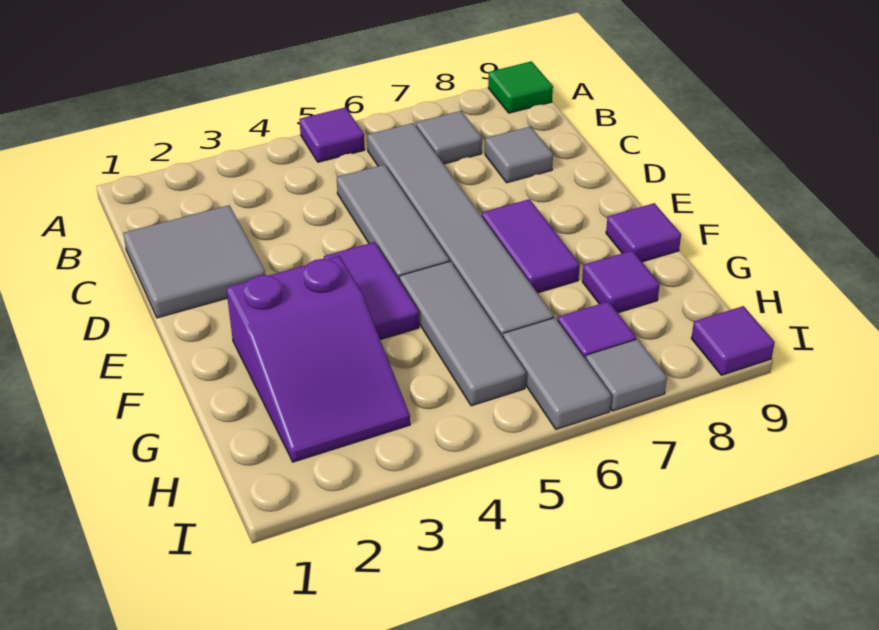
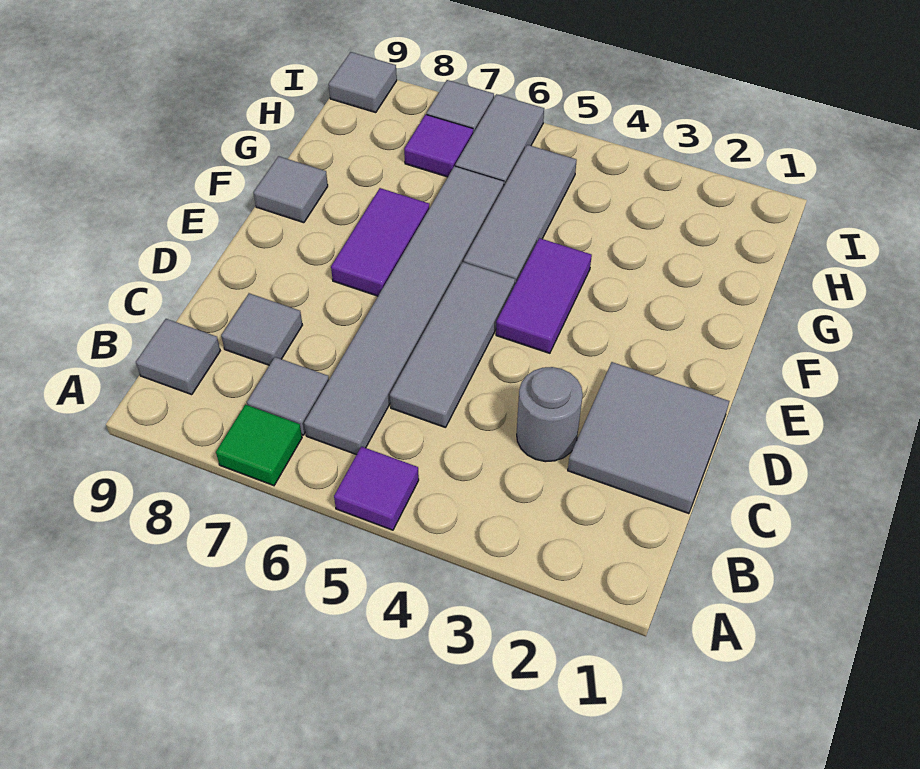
green 1x1 tile [488,61,553,113] -> green 1x1 tile moved to [216,405,302,486]
none -> grey 1x1 tile [136,319,220,395]
none -> grey 1x1 round brick [517,367,583,462]
purple 2x3 slope [226,256,410,462] -> none
purple 1x1 tile [606,203,681,262] -> grey 1x1 tile [253,156,328,223]
purple 1x1 tile [582,251,660,313] -> none
purple 1x1 tile [691,306,775,375] -> grey 1x1 tile [329,52,397,113]

